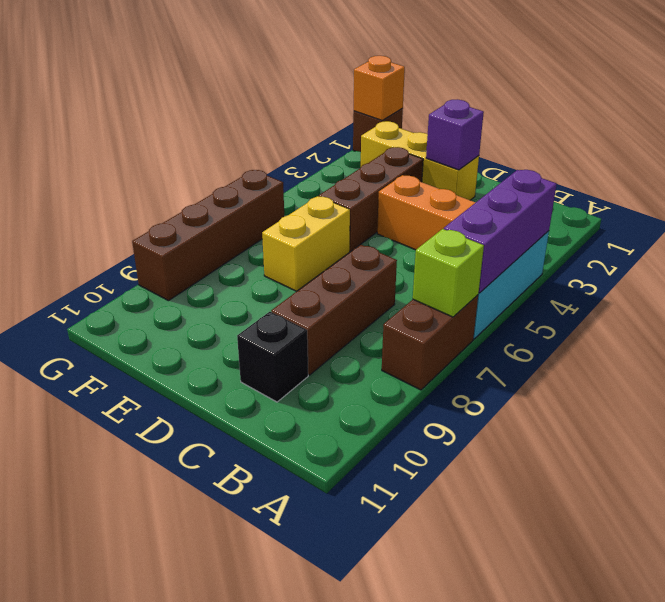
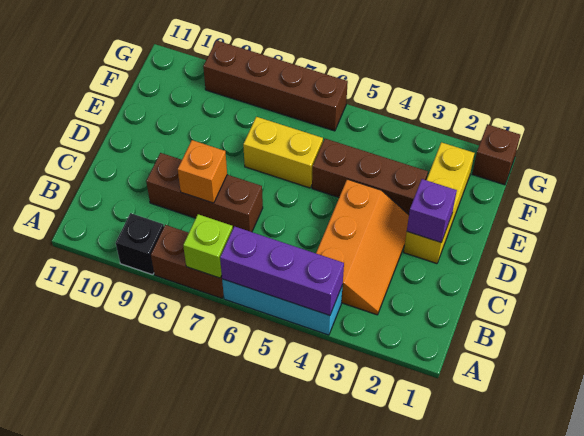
black 1x1 brick [237,312,308,402] -> black 1x1 brick moved to [116,213,164,275]
orange 1x1 brick [354,56,405,121] -> orange 1x1 brick moved to [178,140,227,203]

